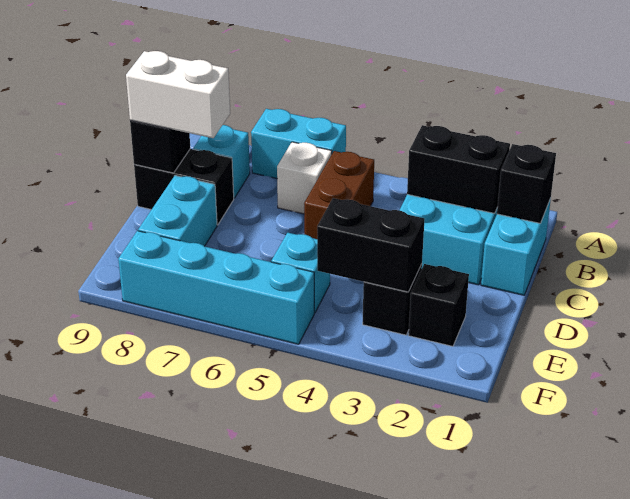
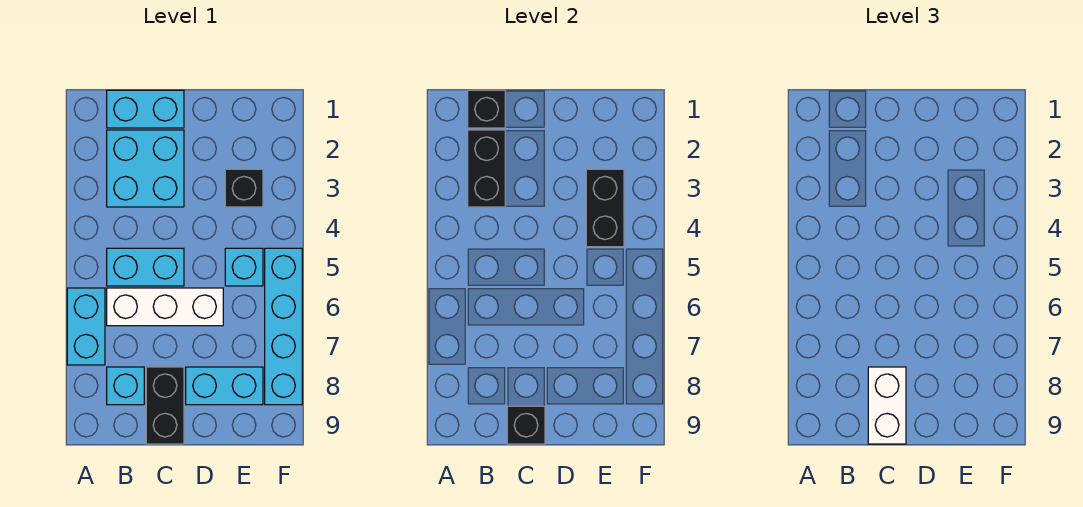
brown 1x2 brick [304,151,374,239] -> cyan 1x2 brick [107,248,184,286]
white 1x1 brick [277,142,332,214] -> white 1x3 brick [107,288,223,326]
black 1x1 brick [409,264,469,346] -> none

